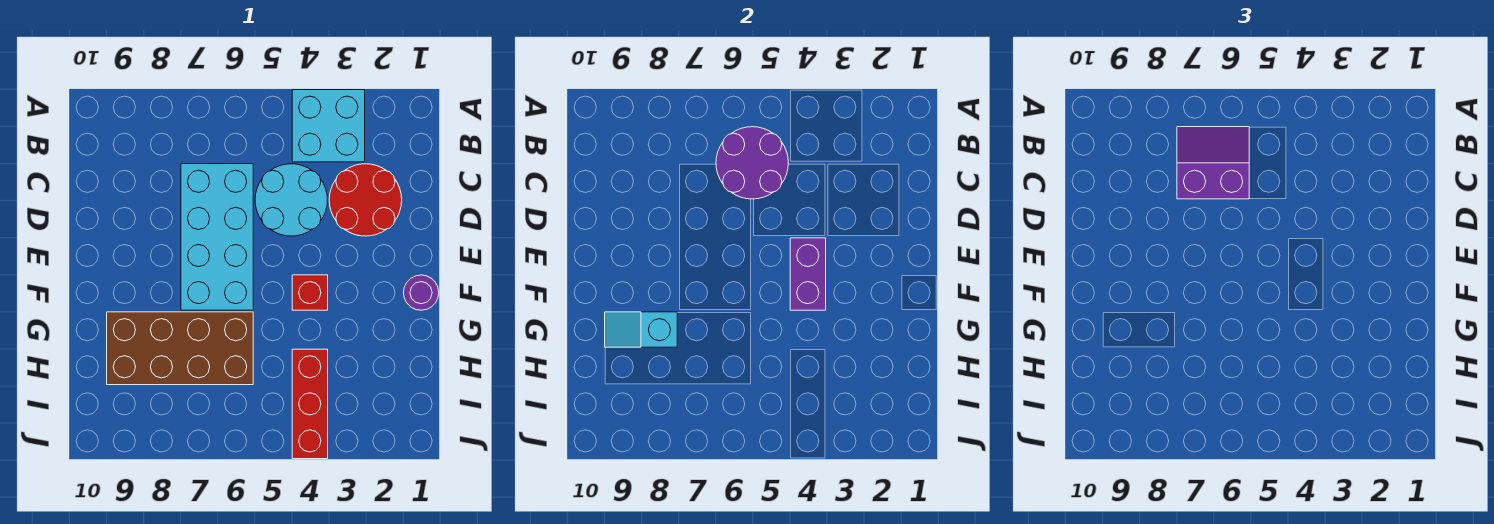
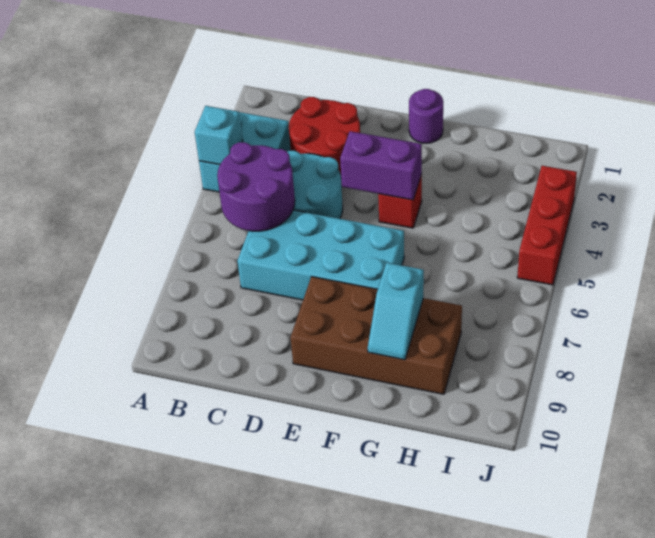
none -> cyan 1x1 brick [195,106,243,165]
purple 2x2 slope [1177,127,1249,199] -> none
brown 2x4 brick [107,312,253,385] -> brown 2x4 brick turned to [291,277,462,394]
red 1x3 brick [292,349,328,459] -> red 1x3 brick turned to [517,166,577,285]

